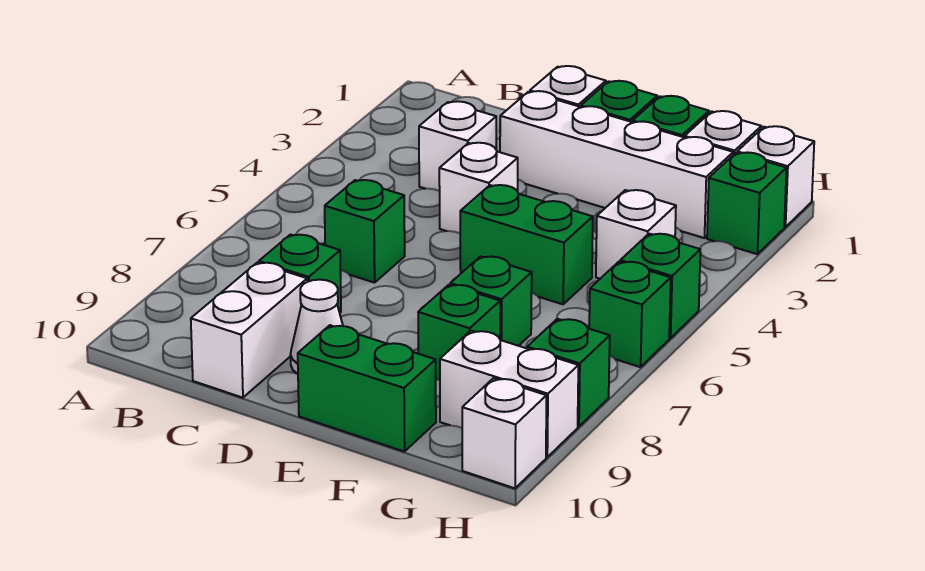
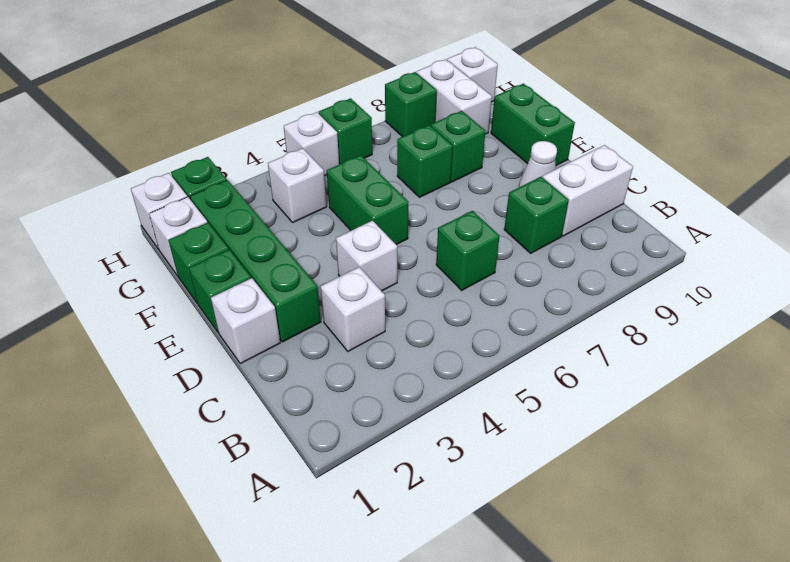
white 1x4 brick [500,91,733,238] -> green 1x4 brick [190,180,321,342]
green 1x1 brick [620,234,700,338] -> white 1x1 brick [284,112,339,176]

